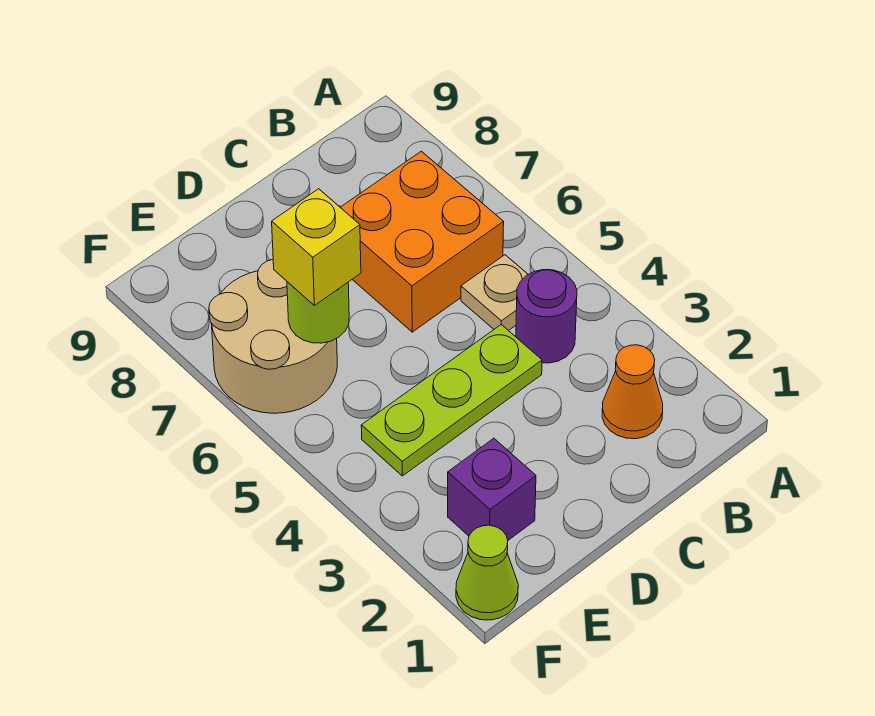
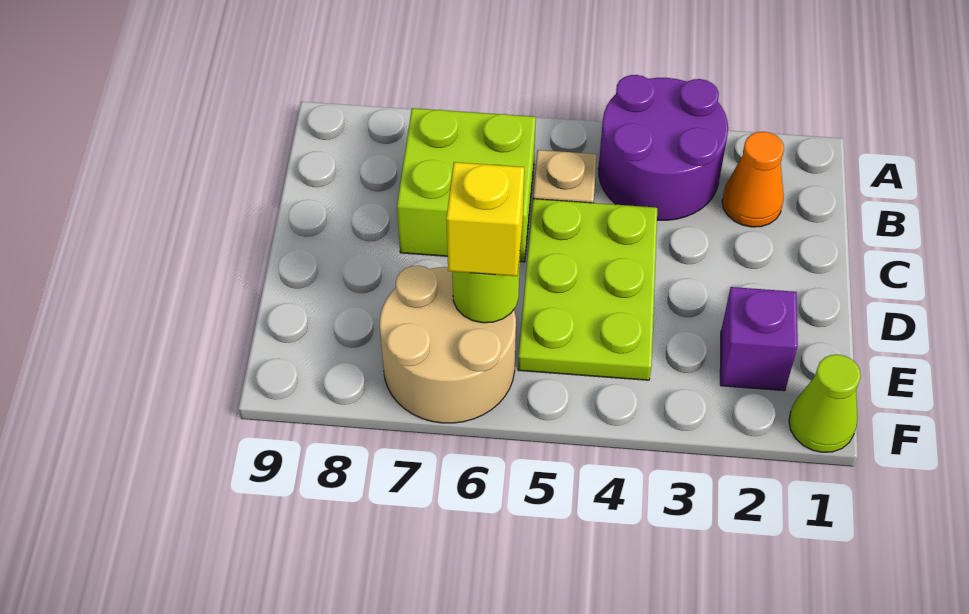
purple 1x1 round brick [516,270,577,363] -> purple 2x2 round brick [598,75,728,220]
orange 2x2 brick [340,151,504,332] -> lime 2x2 brick [397,108,536,262]
lime 1x3 plate [361,325,542,476] -> lime 2x3 plate [518,199,657,380]

